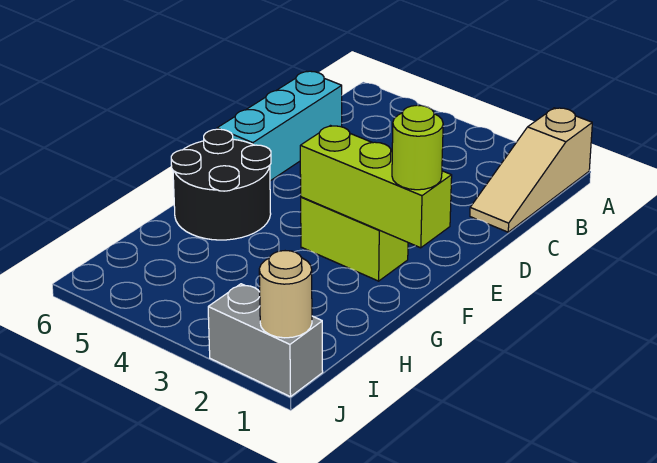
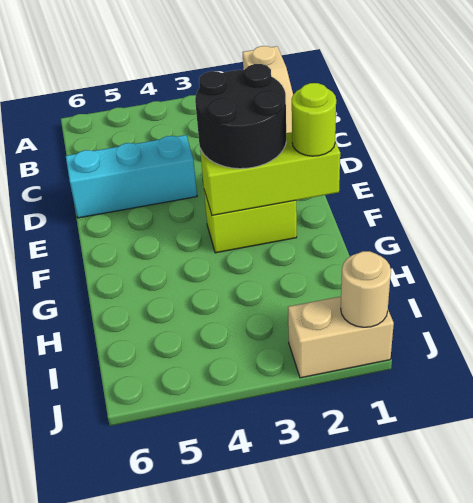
cyan 1x3 brick [217,71,342,181] -> cyan 1x3 brick turned to [66,135,197,218]
black 2x2 round brick [171,129,271,240] -> black 2x2 round brick moved to [195,64,286,169]
grey 1x2 brick [208,284,323,397] -> tan 1x2 brick [288,296,394,378]

